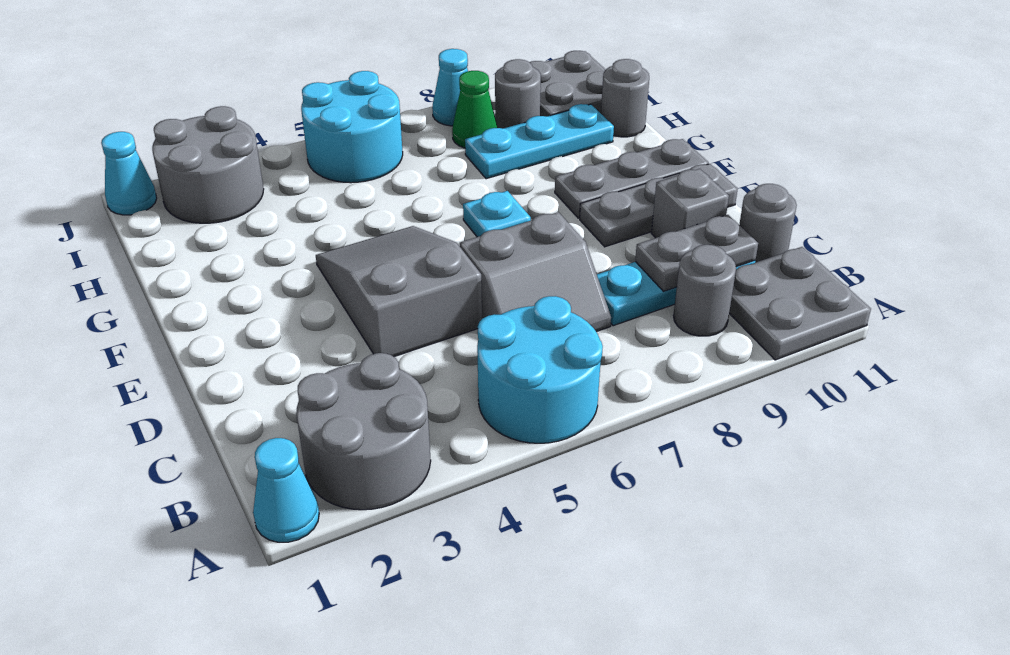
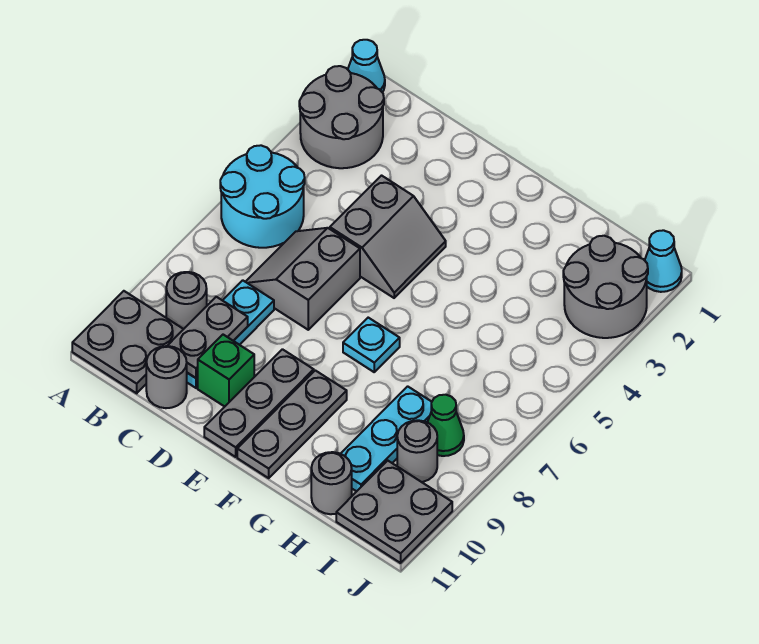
grey 2x3 slope [316,226,482,357] -> grey 2x2 slope [330,176,446,298]
grey 1x1 brick [651,169,729,238] -> green 1x1 brick [198,335,254,407]
cyan 2x2 round brick [301,71,403,183] -> none
cyan 1x1 cone [432,49,468,126] -> none

